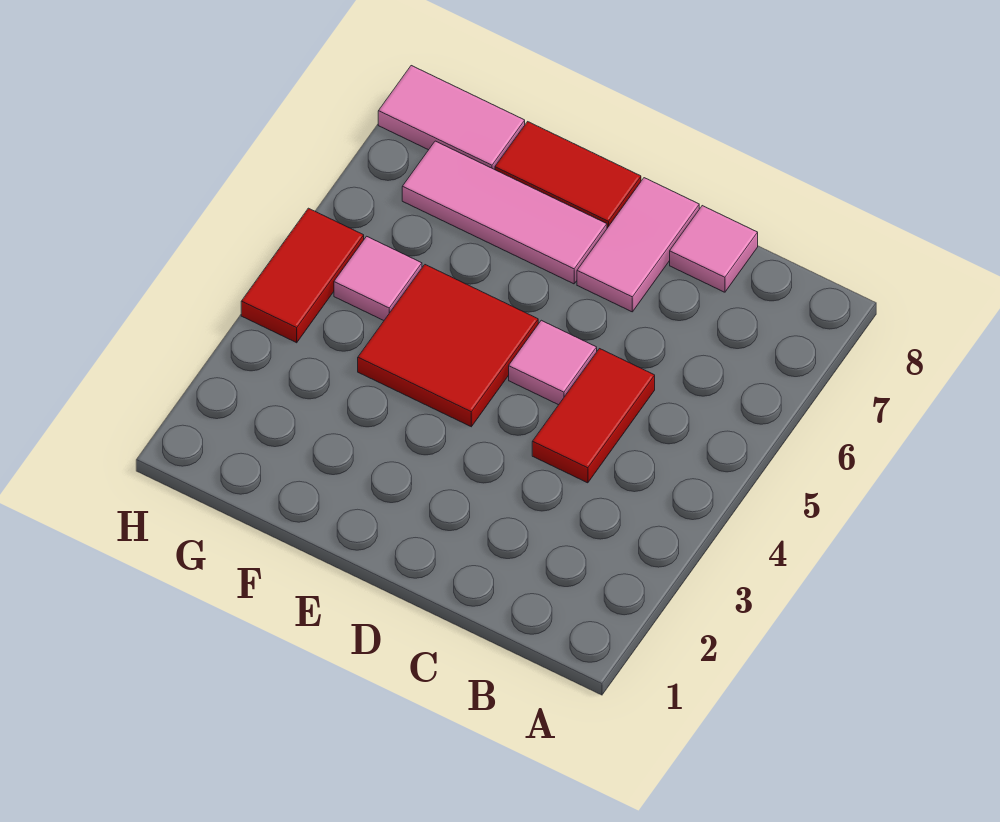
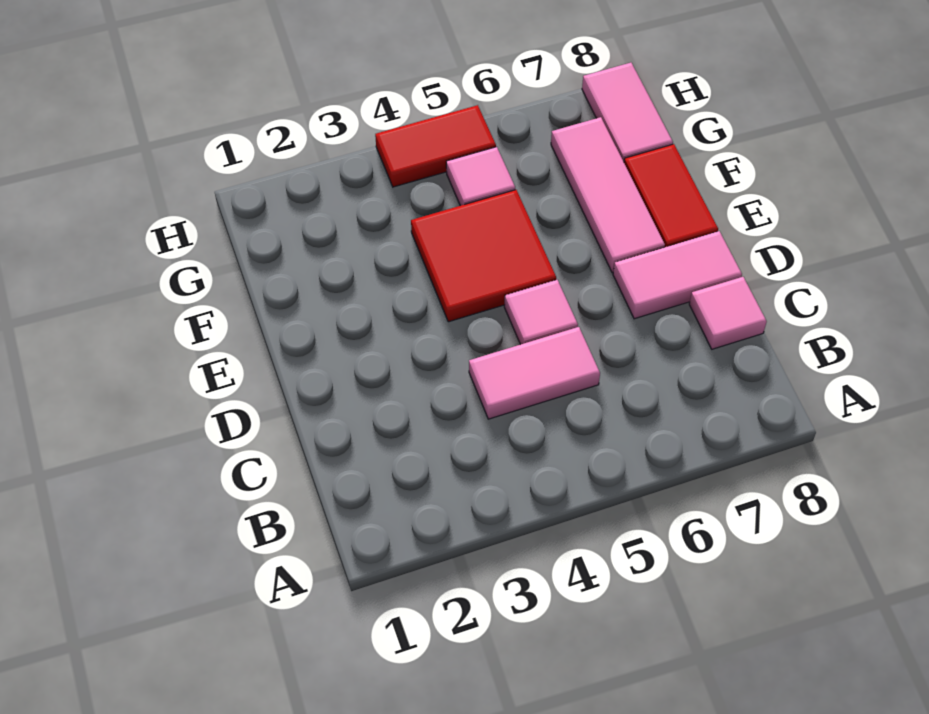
red 1x2 tile [532,349,655,483] -> pink 1x2 tile [469,327,600,419]

